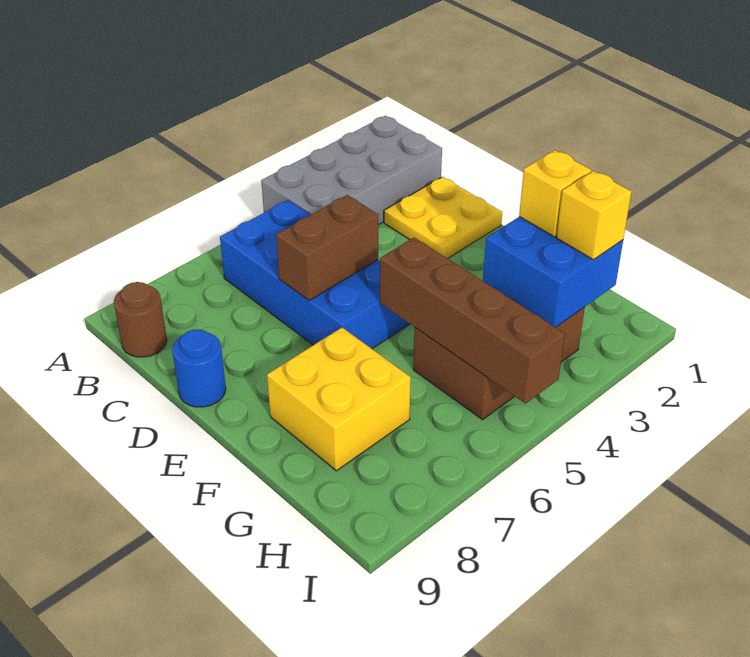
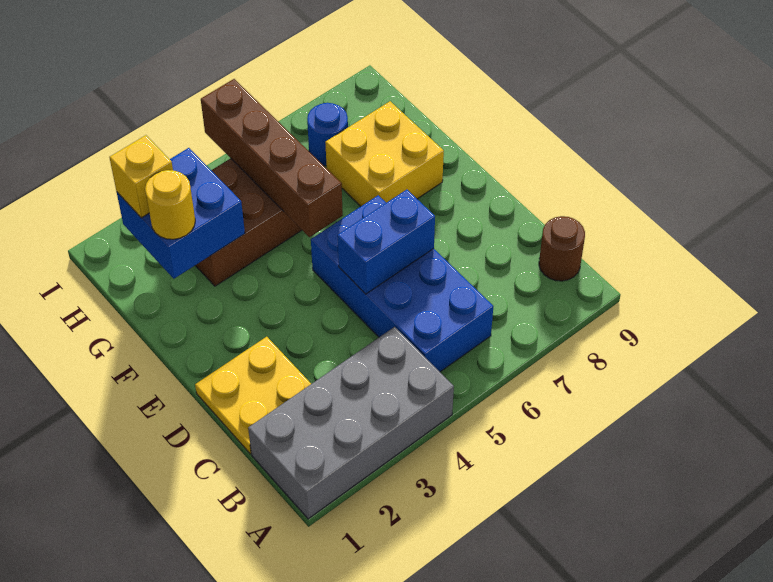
brown 1x2 brick [276,195,378,300] -> blue 1x2 brick [337,190,435,294]
blue 1x1 round brick [172,329,226,407] -> blue 1x1 round brick moved to [307,103,348,166]
yellow 1x1 brick [519,150,591,237] -> yellow 1x1 round brick [145,170,195,239]

